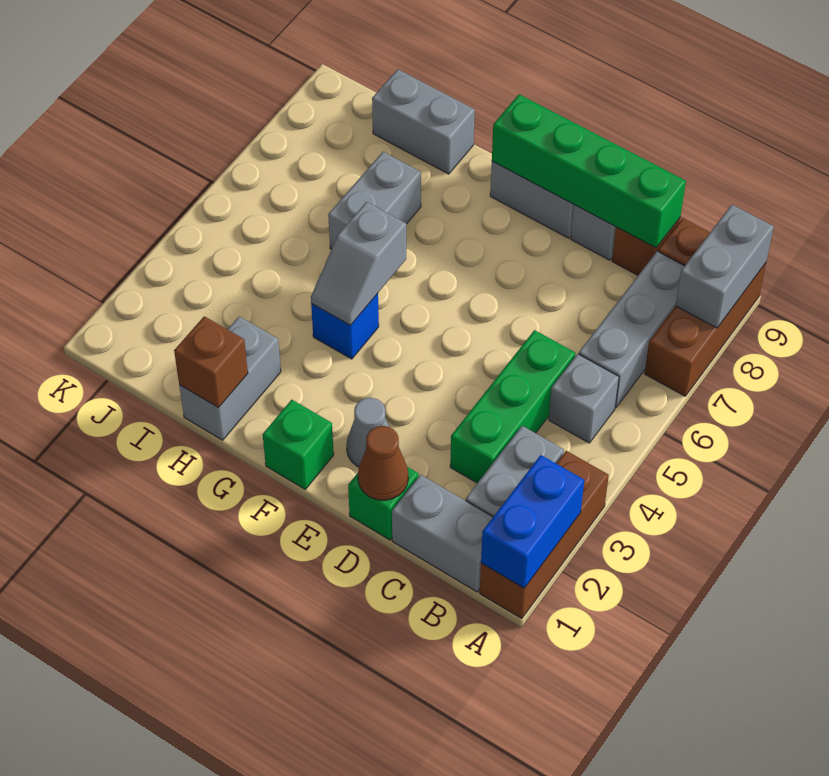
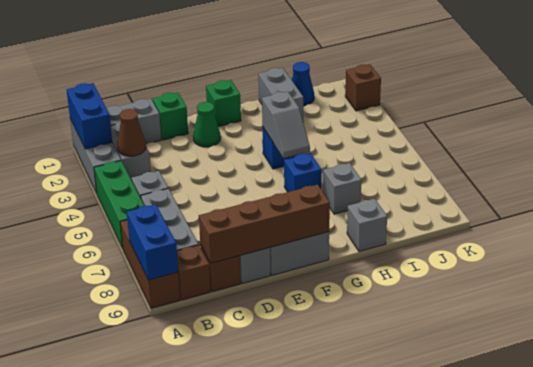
brown 1x3 brick [480,451,609,619] -> grey 1x3 brick [70,119,121,193]
grey 1x2 brick [676,205,774,328] -> blue 1x2 brick [127,204,178,280]
green 1x3 brick [450,330,575,483] -> green 1x3 brick moved to [94,161,144,248]
green 1x4 brick [492,94,686,248] -> brown 1x4 brick [199,184,330,263]
brown 1x1 cone [358,426,408,500] -> brown 1x1 cone moved to [117,109,146,156]
grey 1x1 cone [346,398,389,467] -> green 1x1 cone [193,102,221,147]
grey 1x2 slope [311,202,406,325] -> grey 1x2 slope turned to [262,92,310,158]
none -> blue 1x1 brick [284,153,321,192]
brown 1x1 brick [174,316,248,408] -> brown 1x1 brick moved to [345,64,381,111]
grey 1x2 brick [328,152,421,249] -> grey 1x1 brick [323,163,361,214]
grey 1x2 brick [372,69,475,174] -> grey 1x1 brick [347,199,387,252]
none -> blue 1x1 cone [292,62,314,106]

